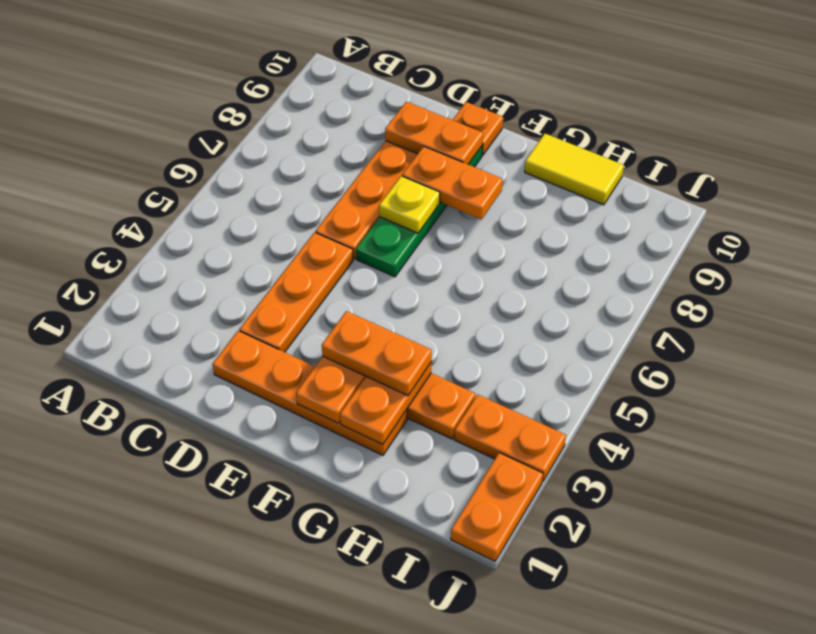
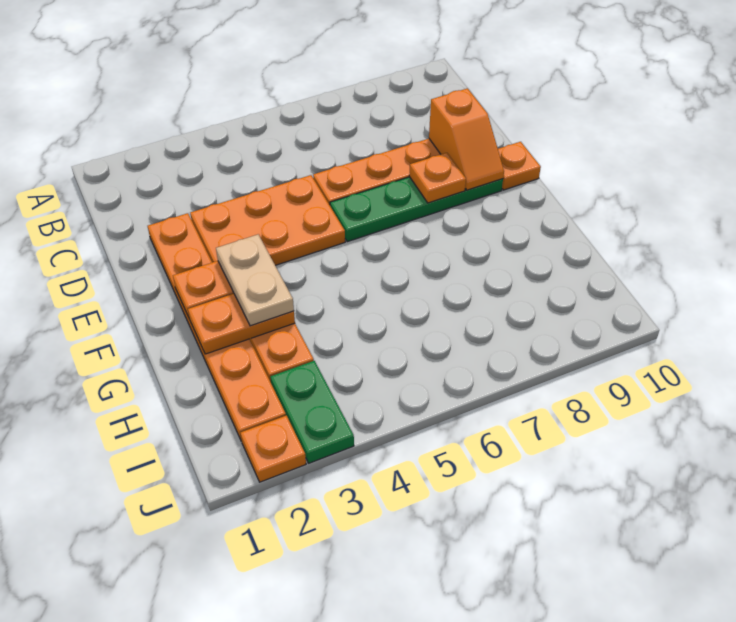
orange 1x4 plate [213,331,407,455] -> orange 1x6 plate [148,213,286,441]
orange 1x3 plate [240,232,353,352] -> orange 2x3 plate [190,175,345,265]
orange 1x2 plate [385,102,483,164] -> orange 1x2 slope [429,88,504,190]
yellow 1x1 plate [379,176,440,233] -> none
orange 1x2 plate [402,146,503,219] -> orange 1x1 plate [409,153,466,203]
orange 1x2 plate [322,311,432,396] -> tan 1x2 plate [216,234,294,326]
yellow 1x2 tile [525,134,624,205] -> none
orange 1x2 plate [454,395,566,482] -> green 1x2 plate [270,361,354,463]
orange 1x2 plate [451,453,543,561] -> orange 1x1 plate [241,416,306,482]

